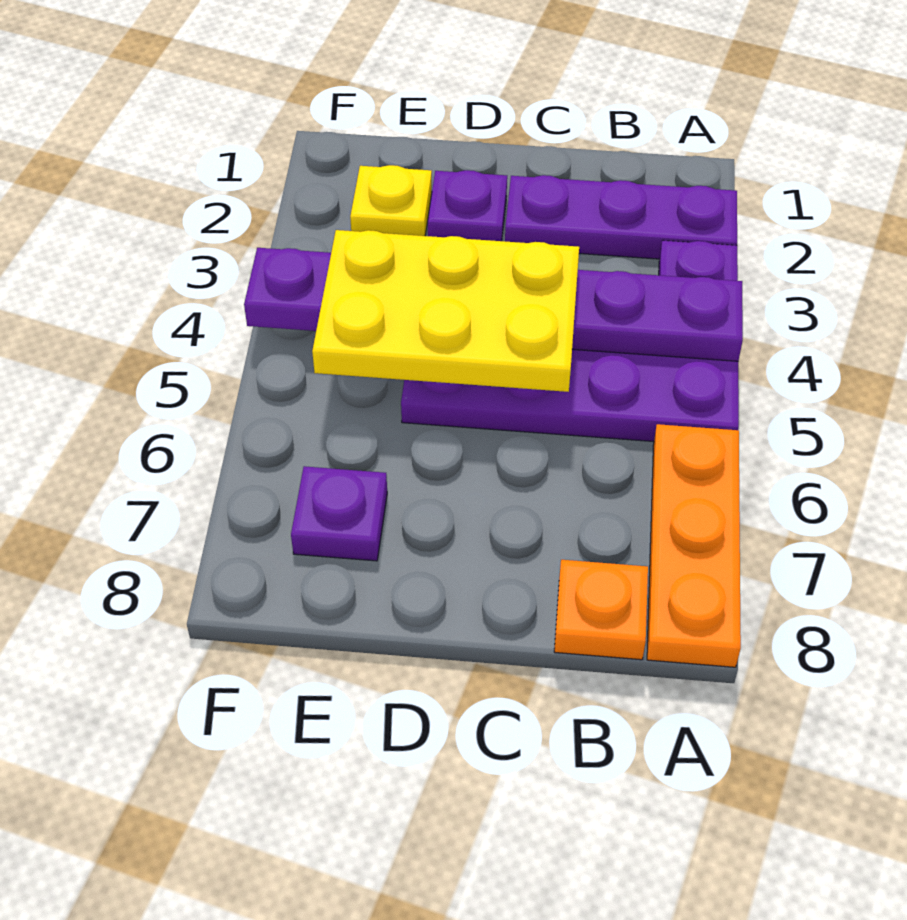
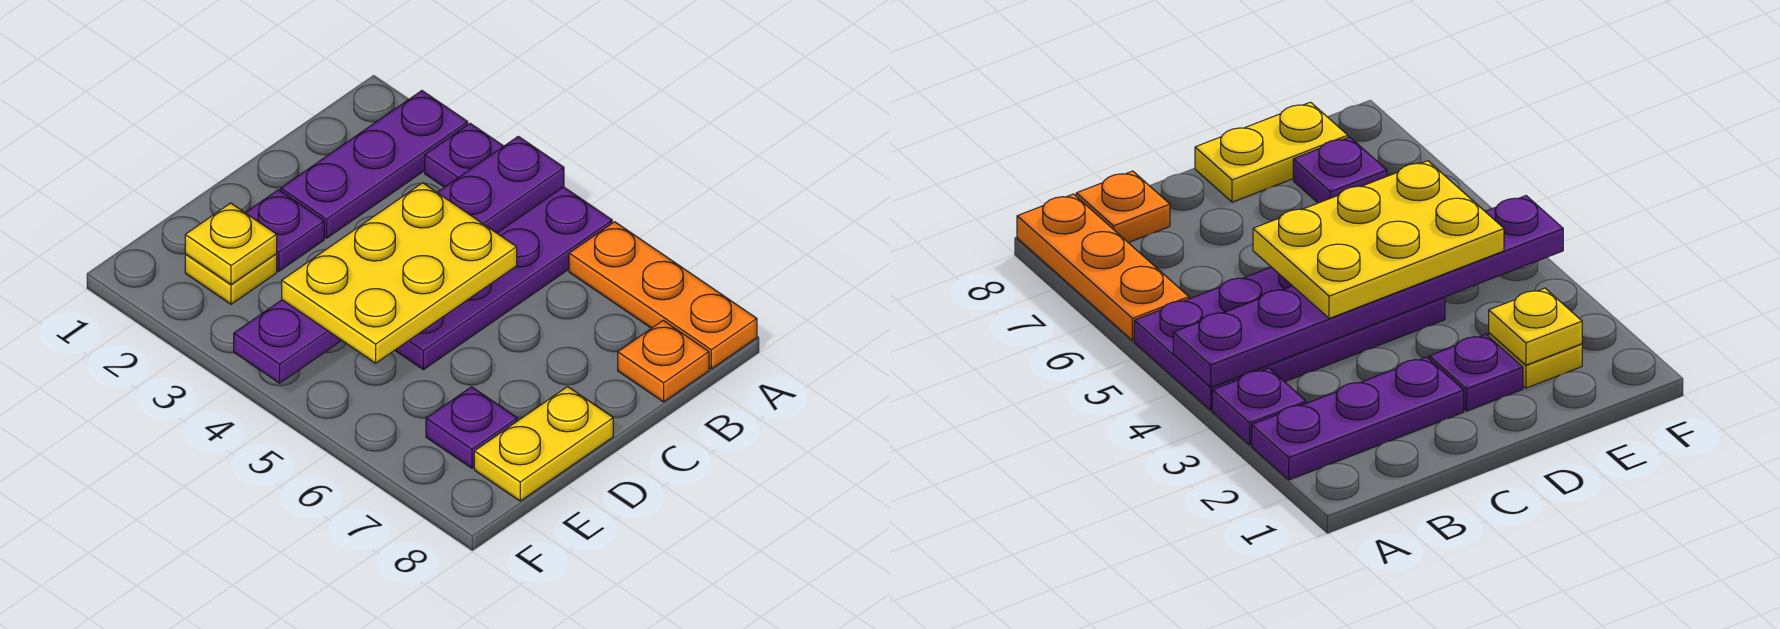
none -> yellow 1x2 plate [474,387,613,501]
none -> yellow 1x1 plate [185,203,277,285]

